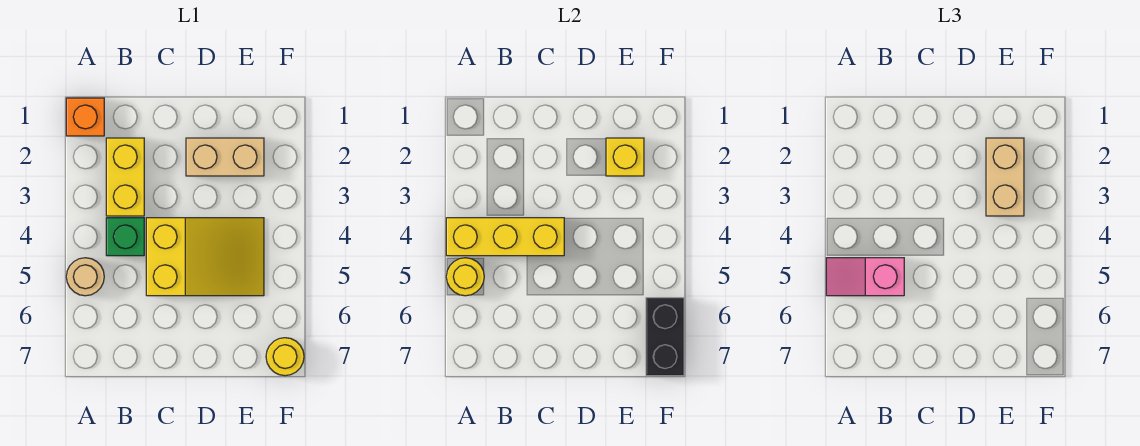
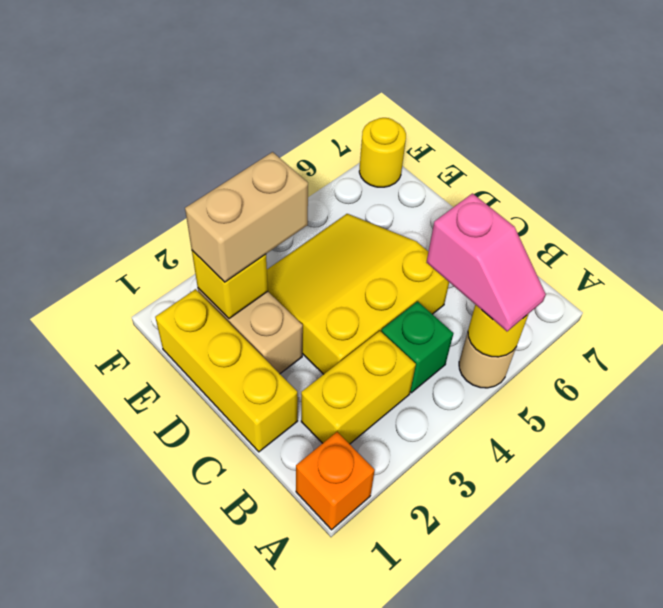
yellow 1x3 brick [446,218,564,256] -> yellow 1x3 brick moved to [155,289,298,452]
yellow 2x3 slope [146,218,264,296] -> yellow 3x3 slope [267,214,449,374]
black 1x2 brick [646,298,684,376] -> none

